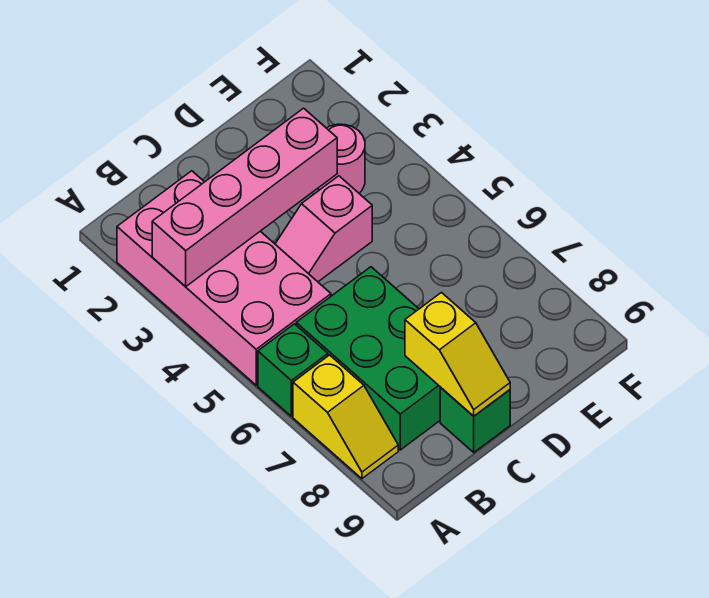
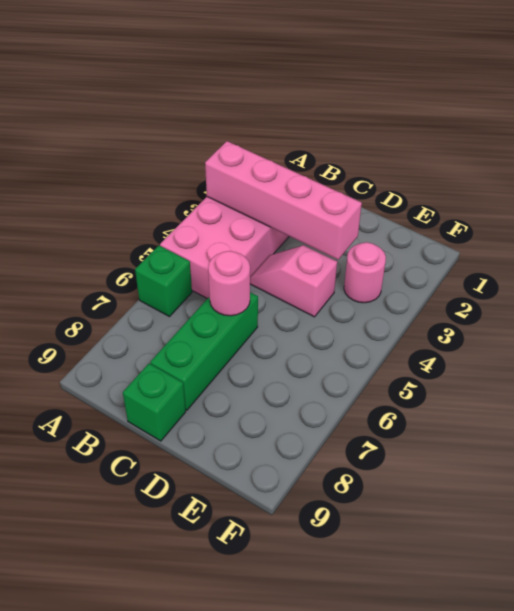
yellow 1x2 slope [293,355,398,479] -> none
green 2x3 brick [296,267,440,450] -> green 1x3 brick [150,292,258,410]
none -> pink 1x1 round brick [208,251,250,316]
yellow 1x2 slope [405,293,510,416] -> none

